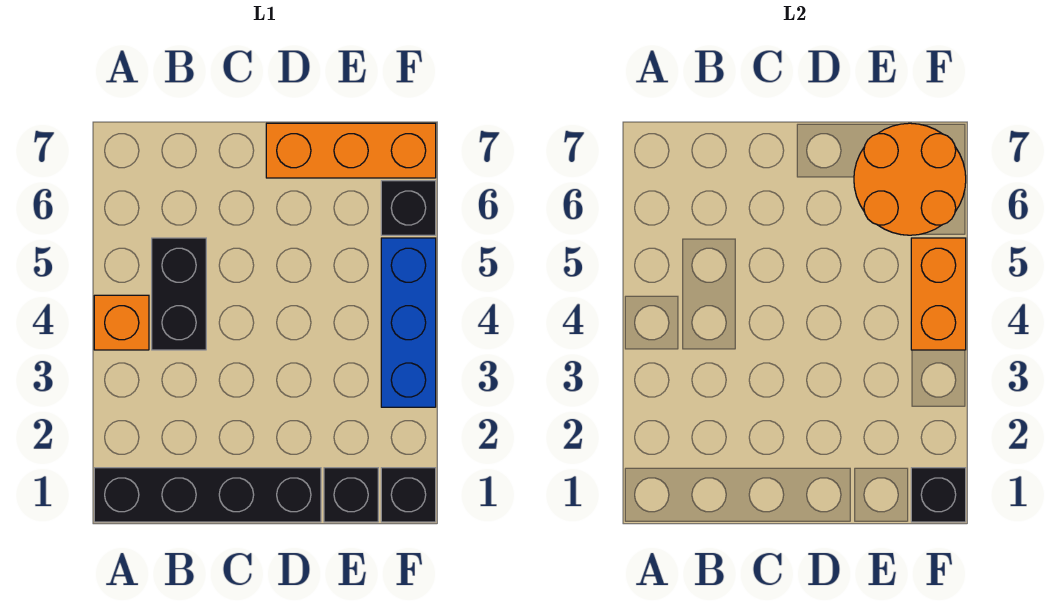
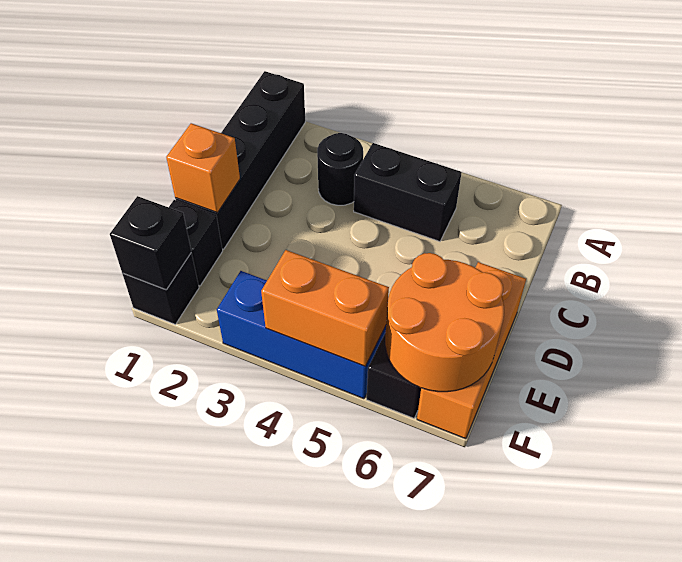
orange 1x1 brick [94,295,149,350] -> orange 1x1 brick moved to [166,123,240,213]
none -> black 1x1 round brick [317,133,363,205]

